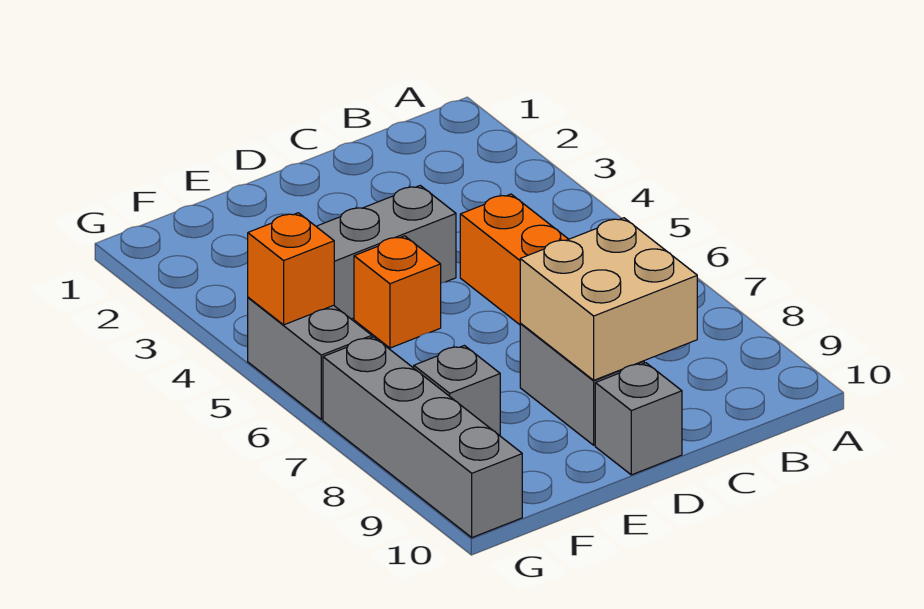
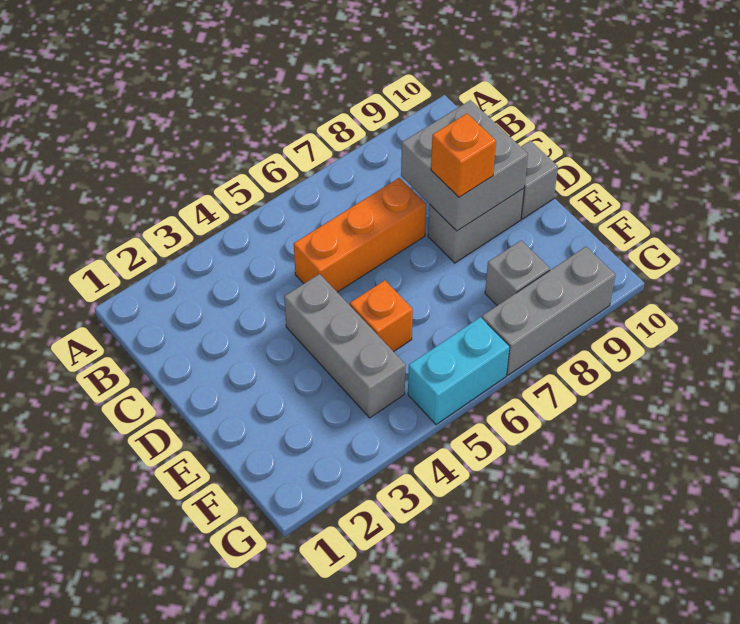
tan 2x2 brick [520,218,697,380] -> grey 2x2 brick [401,100,528,231]
grey 1x2 brick [248,297,372,419] -> cyan 1x2 brick [408,317,510,425]
orange 1x1 brick [248,213,334,325] -> orange 1x1 brick moved to [431,114,496,197]
grey 1x4 brick [323,337,522,538] -> grey 1x3 brick [482,247,615,375]

